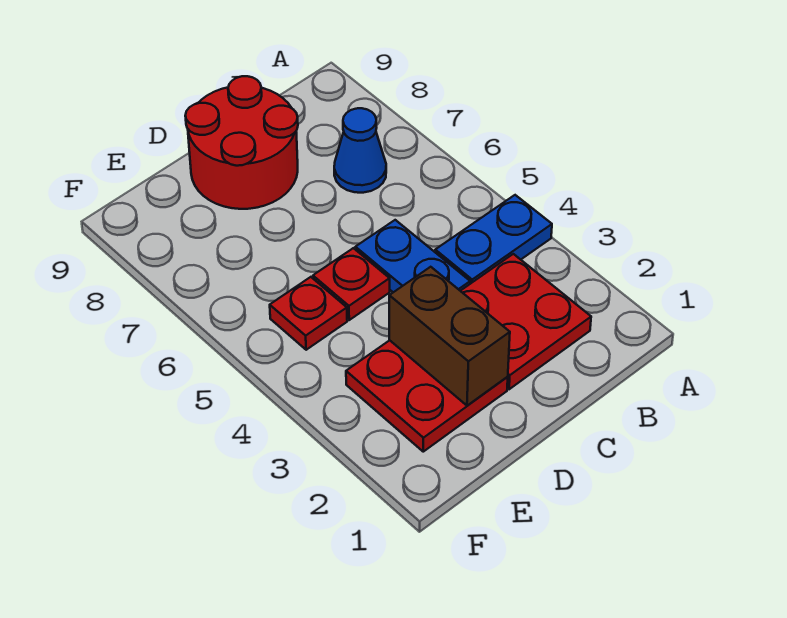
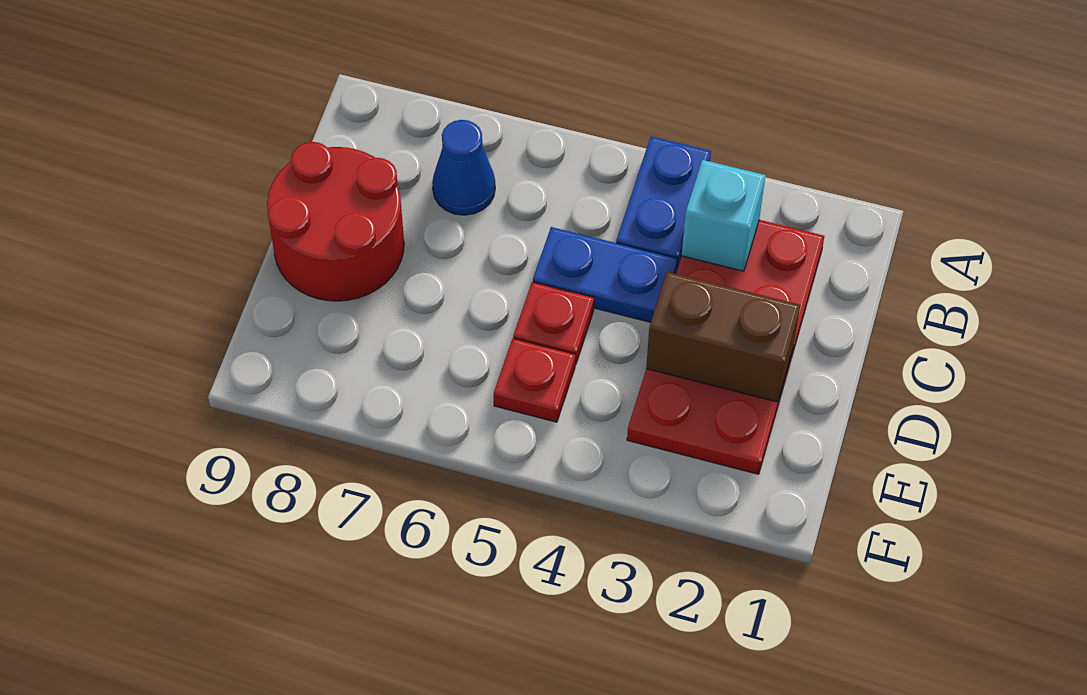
none -> cyan 1x1 brick [682,160,765,271]

